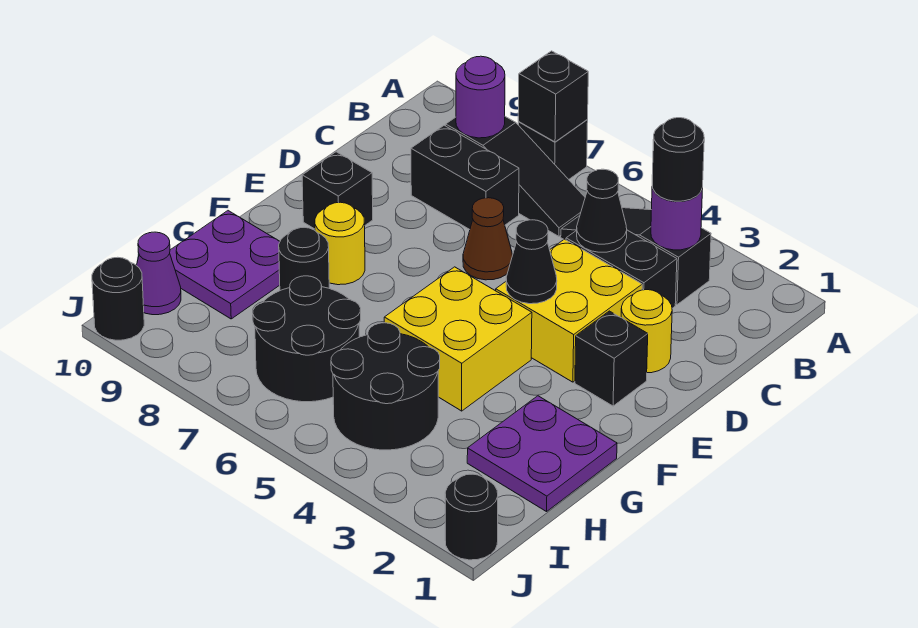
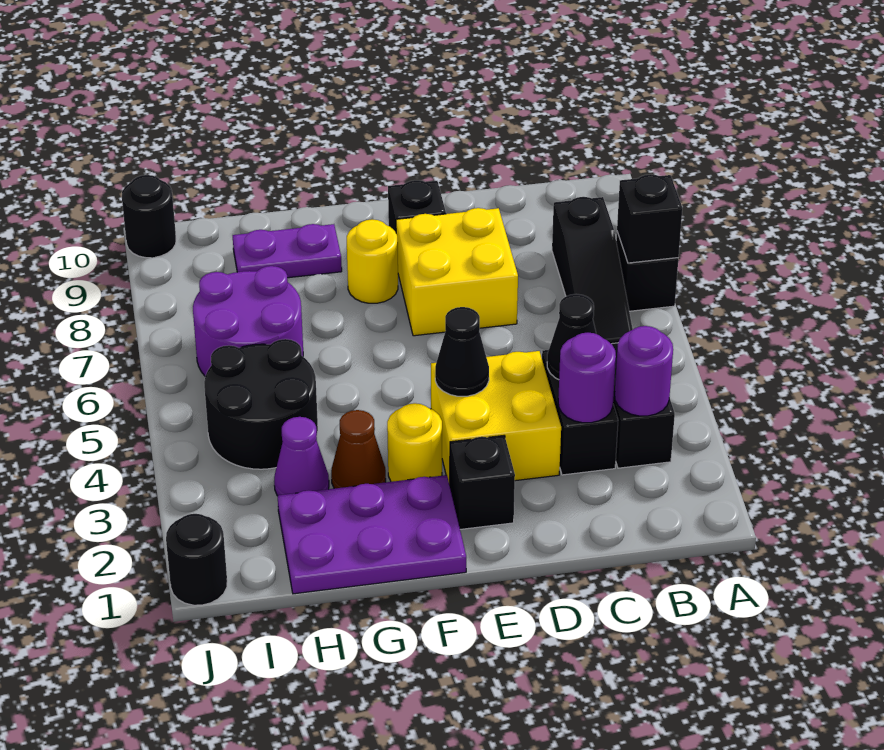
black 1x1 round brick [652,118,704,201] -> none
purple 1x1 round brick [456,56,505,138] -> purple 1x1 round brick moved to [558,333,616,423]
black 1x2 brick [411,125,519,229] -> none
yellow 1x1 round brick [621,290,672,373] -> yellow 1x1 round brick moved to [387,403,442,482]
brown 1x1 cone [463,198,512,280] -> brown 1x1 cone moved to [331,410,386,489]
yellow 2x2 brick [384,267,532,411] -> yellow 2x2 brick moved to [396,208,518,336]
purple 2x2 plate [467,396,617,512] -> purple 2x3 plate [278,475,466,594]
black 1x1 round brick [279,227,329,291] -> none
purple 2x2 plate [170,211,280,319] -> purple 1x2 plate [233,224,342,278]
black 2x2 round brick [253,276,361,402] -> purple 2x2 round brick [193,266,303,376]
purple 1x1 cone [137,232,181,315] -> purple 1x1 cone moved to [274,417,329,496]

